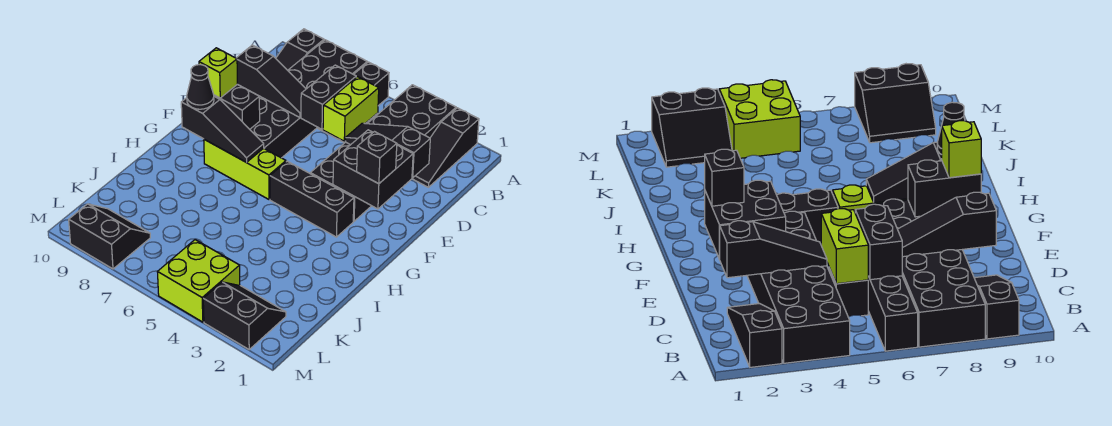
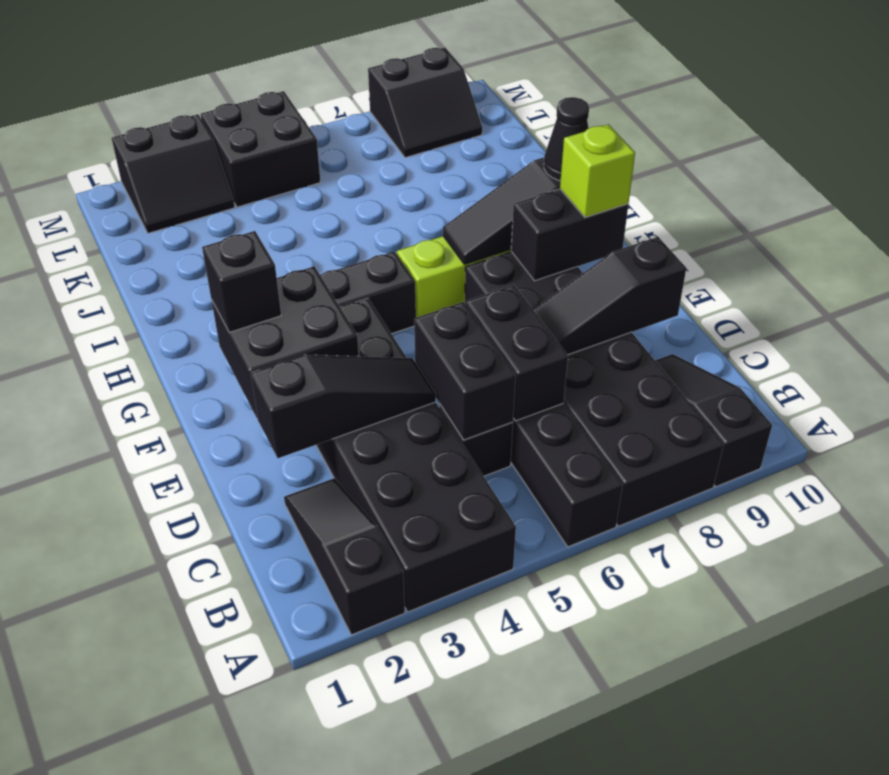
lime 1x2 brick [323,77,379,141] -> black 1x2 brick [414,302,516,440]
lime 2x2 brick [158,240,240,322] -> black 2x2 brick [201,91,320,207]

